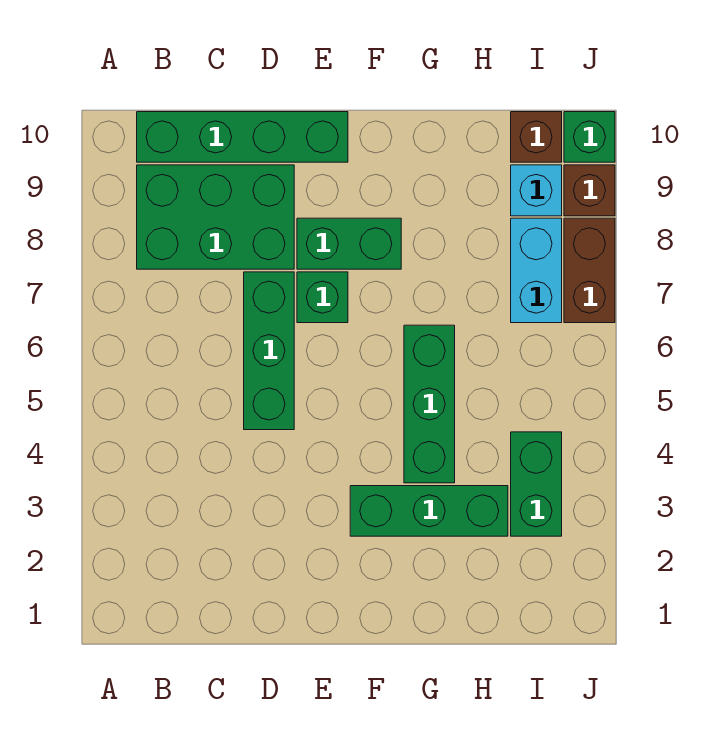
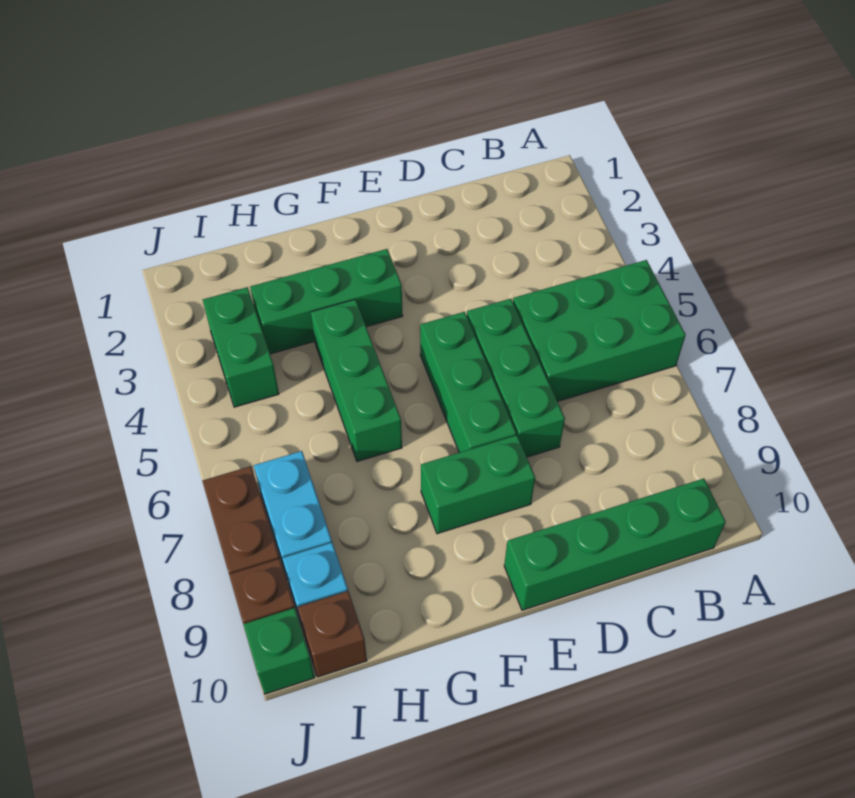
green 2x3 brick [137,165,294,269] -> green 2x3 brick moved to [513,260,686,401]
green 1x1 brick [297,272,348,323] -> green 1x3 brick [420,311,516,453]

